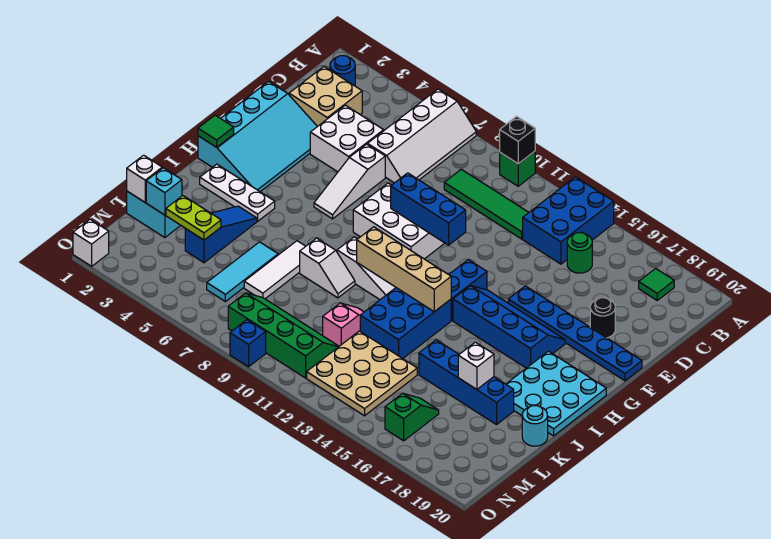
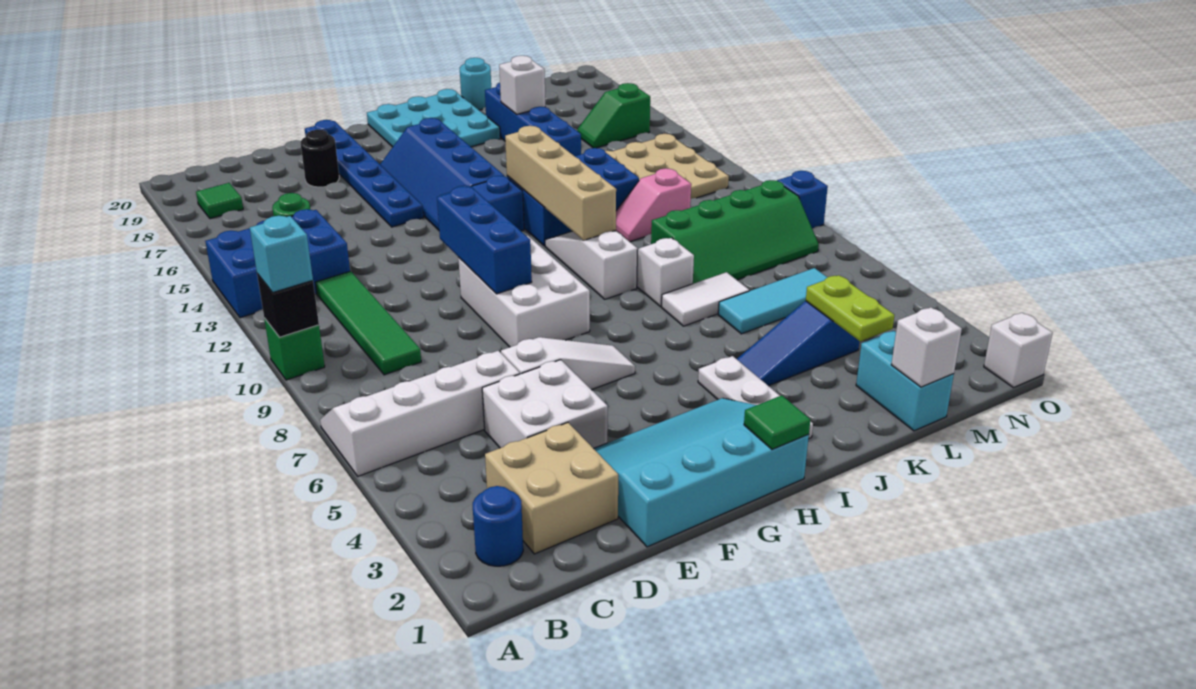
white 1x3 tile [244,241,306,299] -> white 1x2 tile [662,272,749,326]
cyan 1x1 brick [146,168,182,215] -> cyan 1x1 brick moved to [250,216,313,292]
green 2x4 slope [228,293,339,378] -> green 2x4 slope turned to [651,180,819,284]

